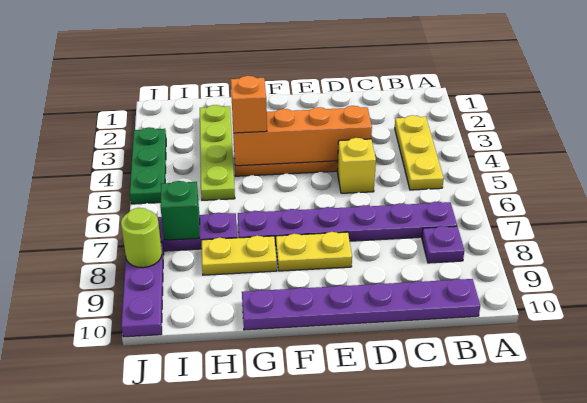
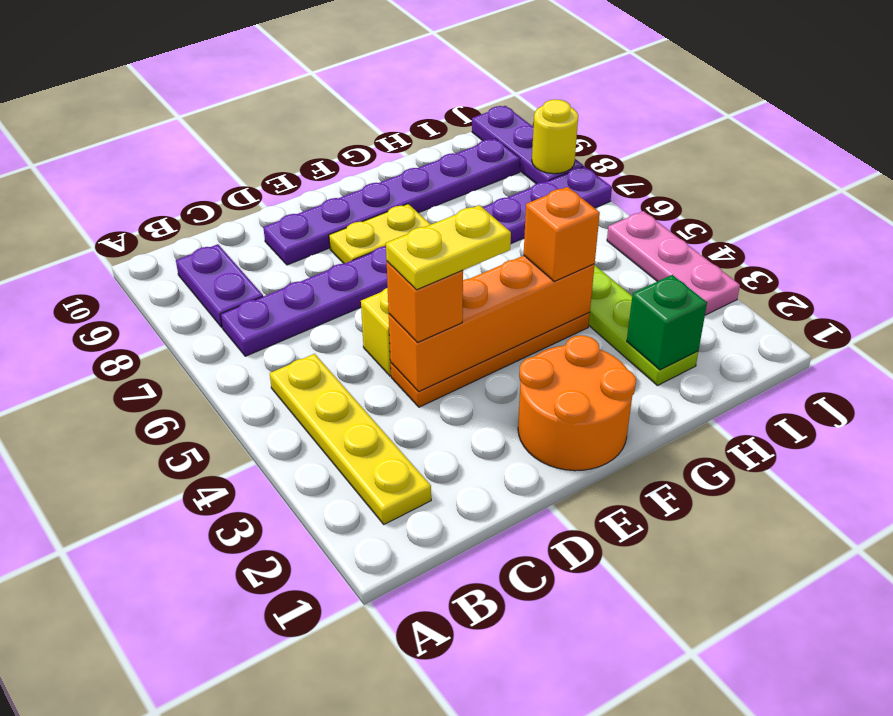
yellow 1x3 plate [395,115,444,190] -> yellow 1x4 plate [270,354,431,524]
purple 1x1 plate [422,226,464,263] -> purple 1x2 plate [176,244,263,327]
purple 1x6 plate [242,279,480,330] -> purple 1x6 plate moved to [263,138,520,265]
none -> orange 1x1 brick [387,262,463,342]
none -> orange 2x2 round brick [518,335,636,471]
yellow 1x2 plate [202,236,277,275] -> yellow 1x2 plate moved to [386,205,511,290]
green 1x1 brick [160,181,200,240] -> green 1x1 brick moved to [627,275,707,370]
green 1x3 plate [130,127,166,204] -> pink 1x3 plate [607,211,740,315]
lime 1x1 round brick [121,208,162,268] -> yellow 1x1 round brick [532,99,578,174]

